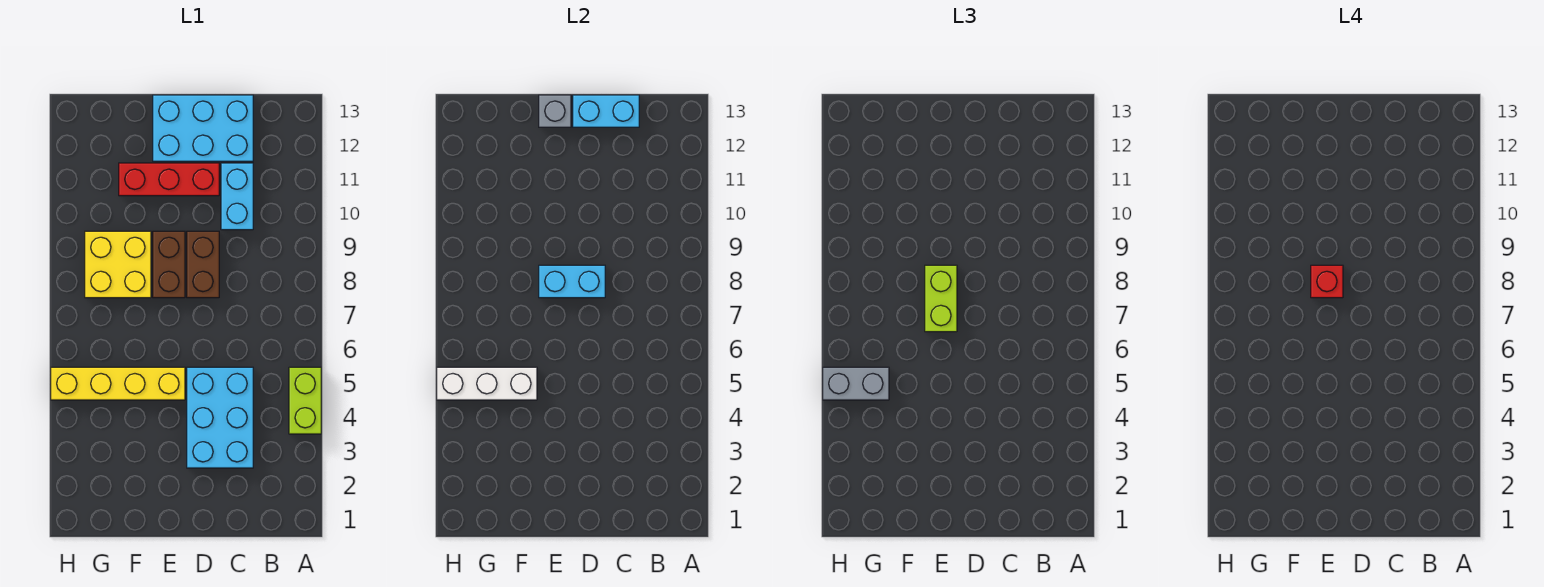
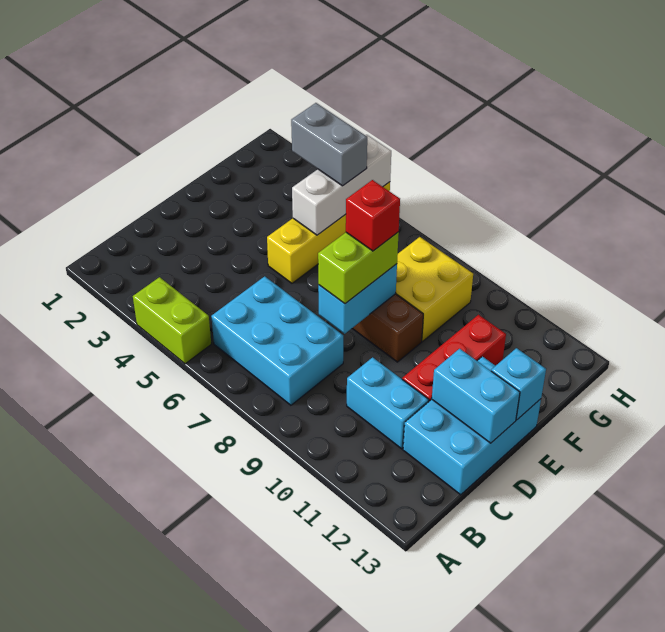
cyan 2x3 brick [187,367,253,468] -> cyan 2x3 brick moved to [211,276,343,405]
cyan 1x2 brick [573,95,639,127] -> cyan 1x2 brick turned to [432,349,520,443]
brown 1x2 brick [187,231,219,298] -> none
lime 1x2 brick [925,265,957,332] -> lime 1x2 brick turned to [318,232,399,304]
grey 1x1 brick [539,95,571,127] -> cyan 1x1 brick [491,348,546,420]
grey 1x2 brick [823,367,889,400] -> grey 1x2 brick turned to [291,103,367,186]

